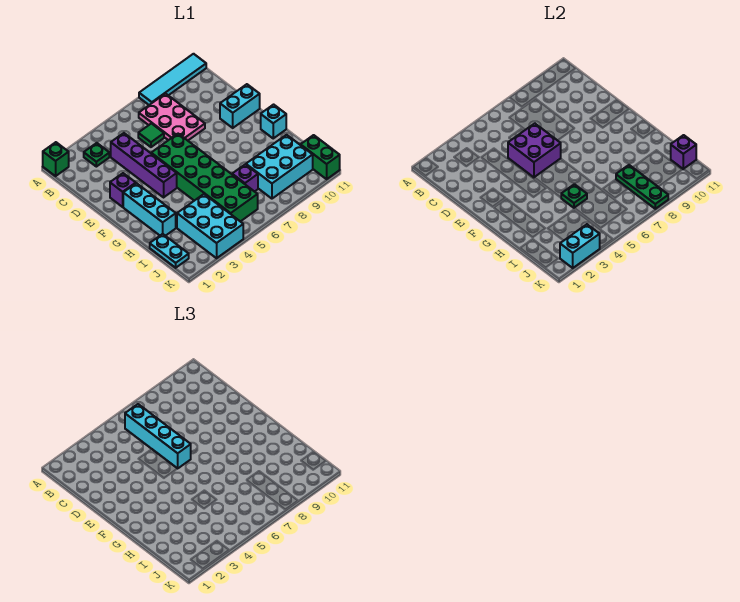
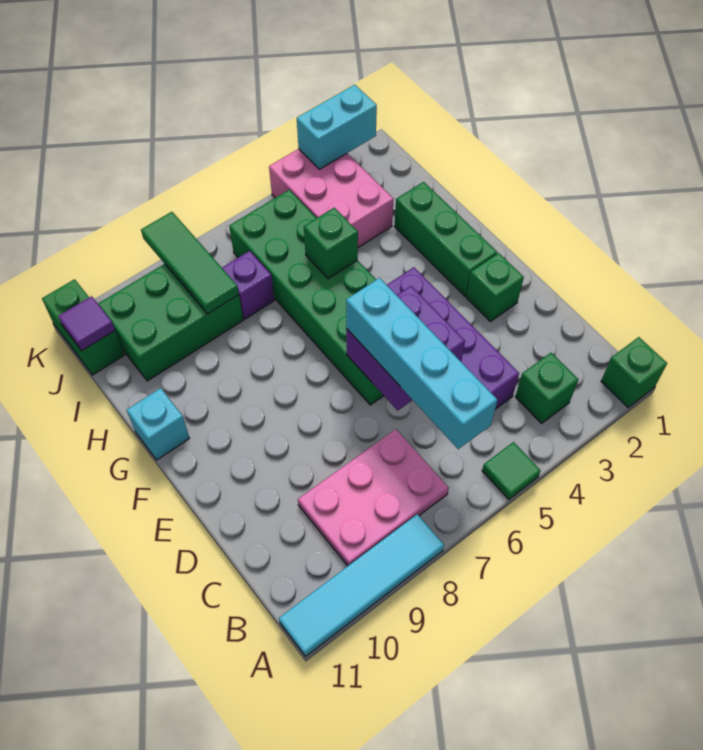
green 1x1 plate [84,143,109,167] -> green 1x1 brick [515,353,578,423]
pink 2x3 plate [139,94,205,141] -> pink 2x3 plate turned to [298,429,449,566]
green 1x1 tile [138,124,164,147] -> green 1x1 tile moved to [482,442,541,500]
purple 1x1 brick [110,173,136,207] -> green 1x1 brick [466,253,524,321]
cyan 1x2 brick [220,84,260,128] -> none
cyan 1x3 brick [123,183,176,236] -> green 1x3 brick [395,182,497,296]
green 1x1 plate [561,184,587,208] -> green 1x1 brick [304,208,358,279]
cyan 1x2 plate [150,234,189,268] -> none
cyan 2x3 brick [177,194,243,258] -> pink 2x3 brick [269,149,394,248]
cyan 2x3 brick [246,135,313,199] -> green 2x3 brick [98,264,243,381]
green 1x3 plate [616,165,668,209] -> green 1x3 tile [141,212,239,314]
purple 1x1 brick [671,135,696,169] -> purple 1x1 tile [58,296,115,351]

